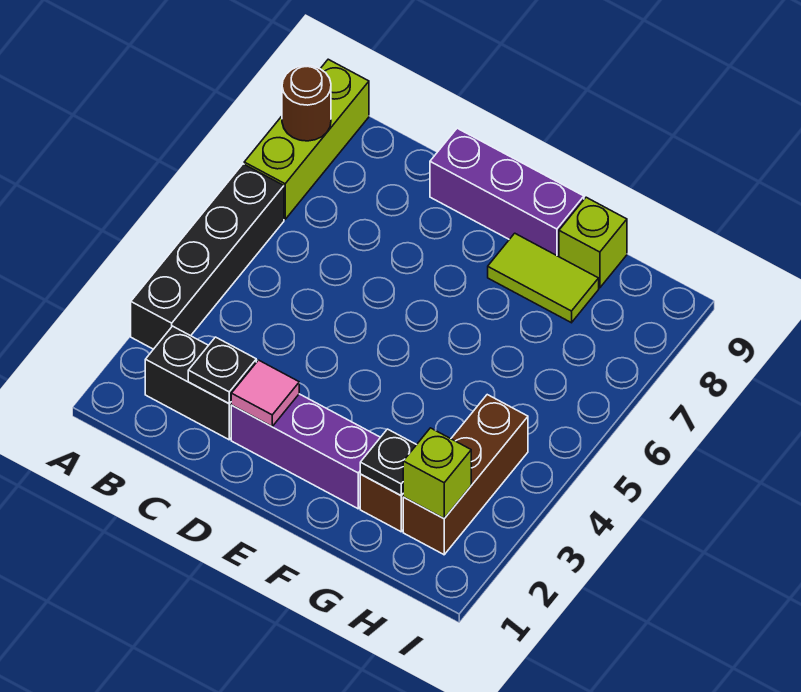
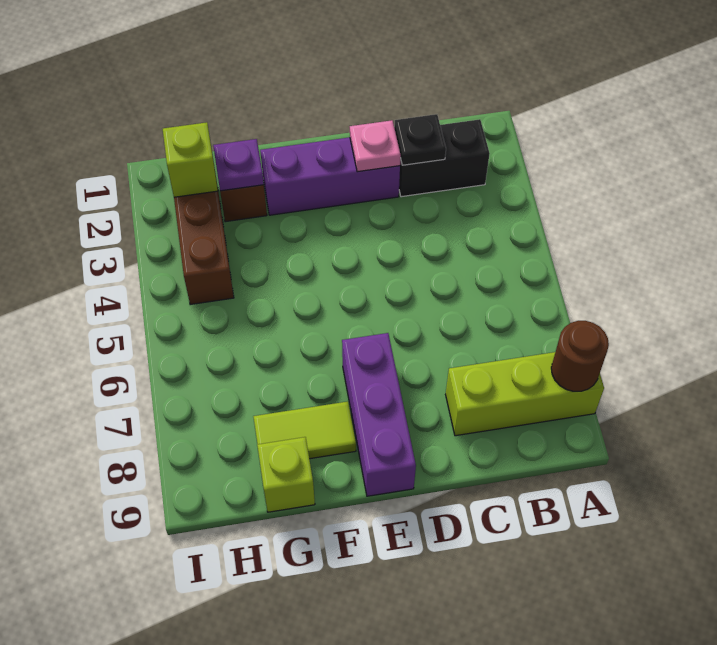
black 1x4 brick [131,164,284,349] -> none
lime 1x3 brick [244,59,369,219] -> lime 1x3 brick turned to [446,352,604,436]
pink 1x1 tile [231,360,299,426] -> pink 1x1 plate [350,120,401,172]
purple 1x3 brick [430,128,584,257] -> purple 1x3 brick turned to [342,333,416,496]
black 1x1 plate [360,429,416,495] -> purple 1x1 plate [213,139,264,191]

